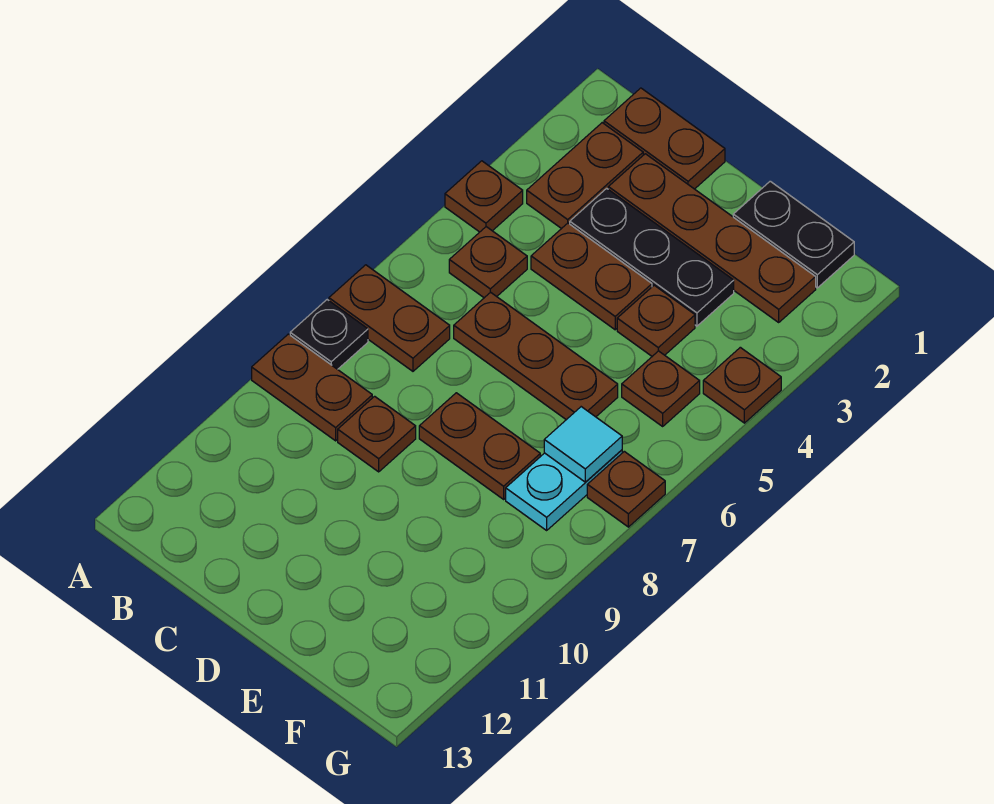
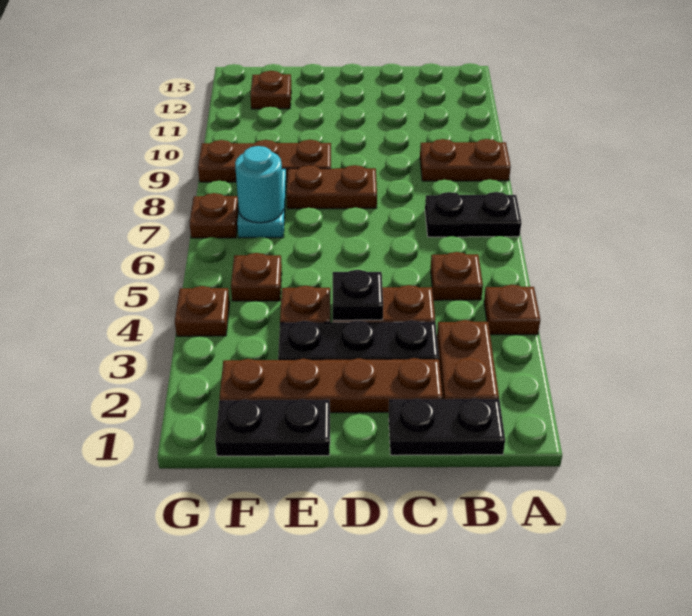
brown 1x2 plate [329,265,450,371] -> black 1x2 plate [425,192,521,237]
black 1x1 plate [290,300,368,369] -> black 1x1 plate moved to [333,270,383,320]
brown 1x2 plate [604,88,725,189] -> black 1x2 plate [389,398,505,455]
brown 1x3 plate [454,292,618,420] -> brown 1x3 plate moved to [198,140,331,182]
brown 1x1 plate [338,396,416,472] -> brown 1x1 plate moved to [250,71,291,109]
cyan 1x1 tile [544,407,622,482] -> cyan 1x1 round brick [235,146,284,223]

